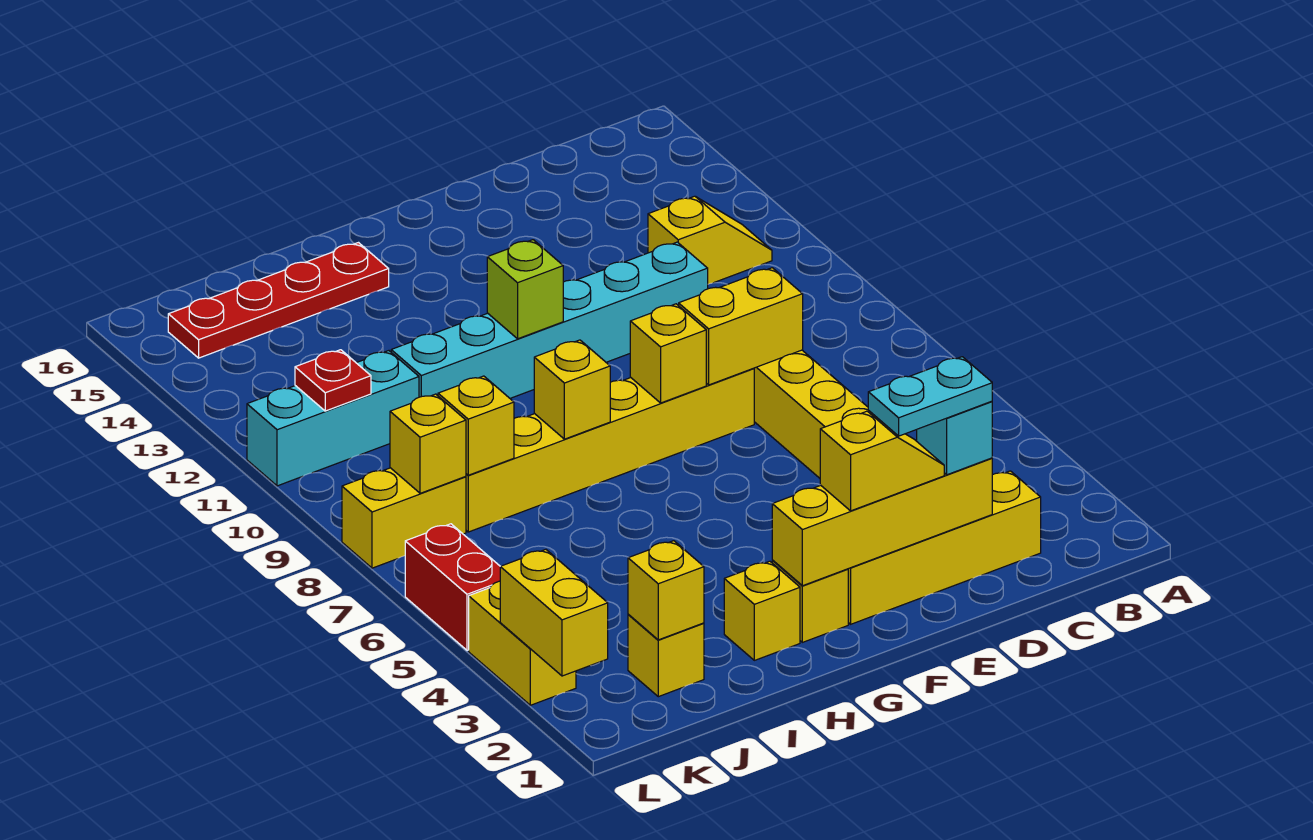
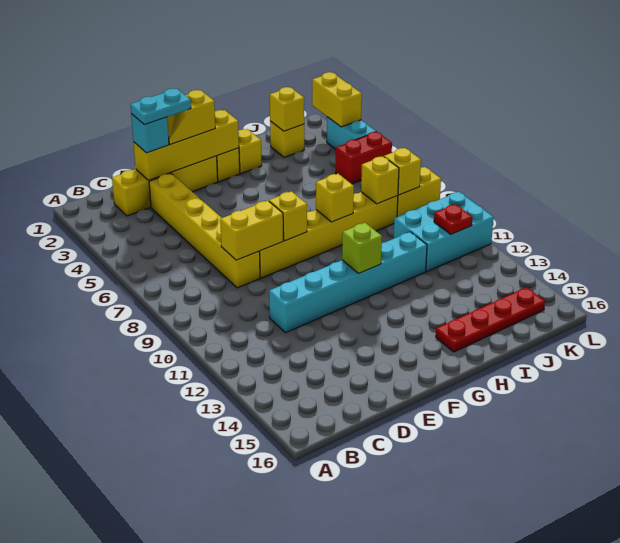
yellow 1x2 slope [648,196,772,284] -> none
cyan 1x3 brick [247,351,419,486] -> cyan 2x3 brick [394,192,493,271]
yellow 1x2 brick [469,581,576,705] -> cyan 1x2 brick [327,117,376,149]
red 1x2 brick [405,524,500,650] -> red 1x2 brick turned to [336,132,392,184]

